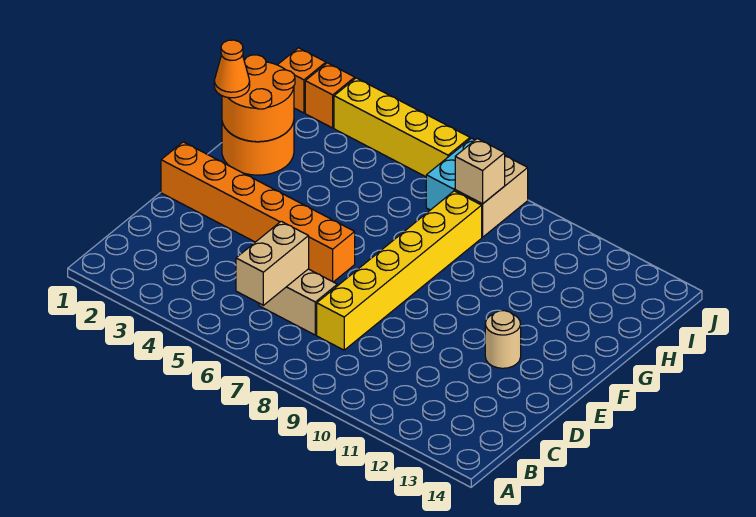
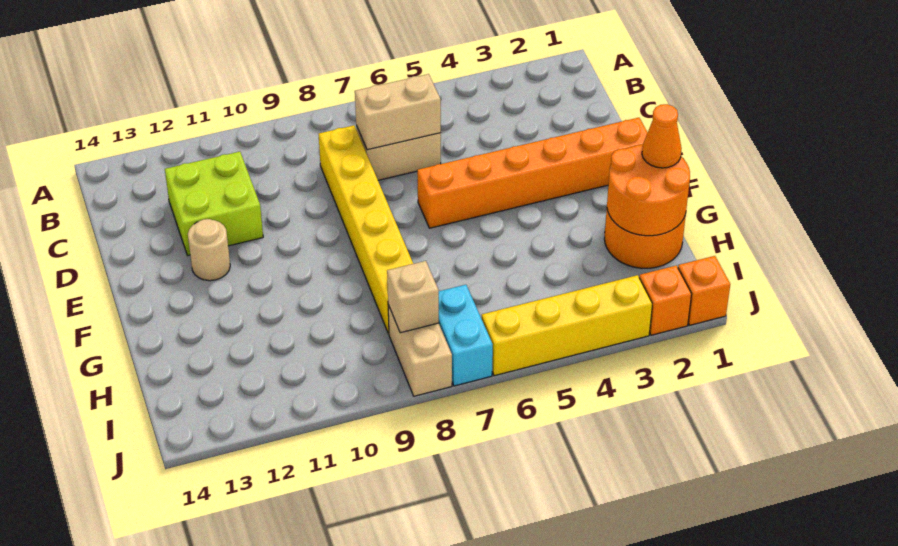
tan 1x2 brick [236,221,309,305] -> tan 1x2 brick turned to [355,74,441,150]
none -> lime 2x2 brick [165,152,263,255]

